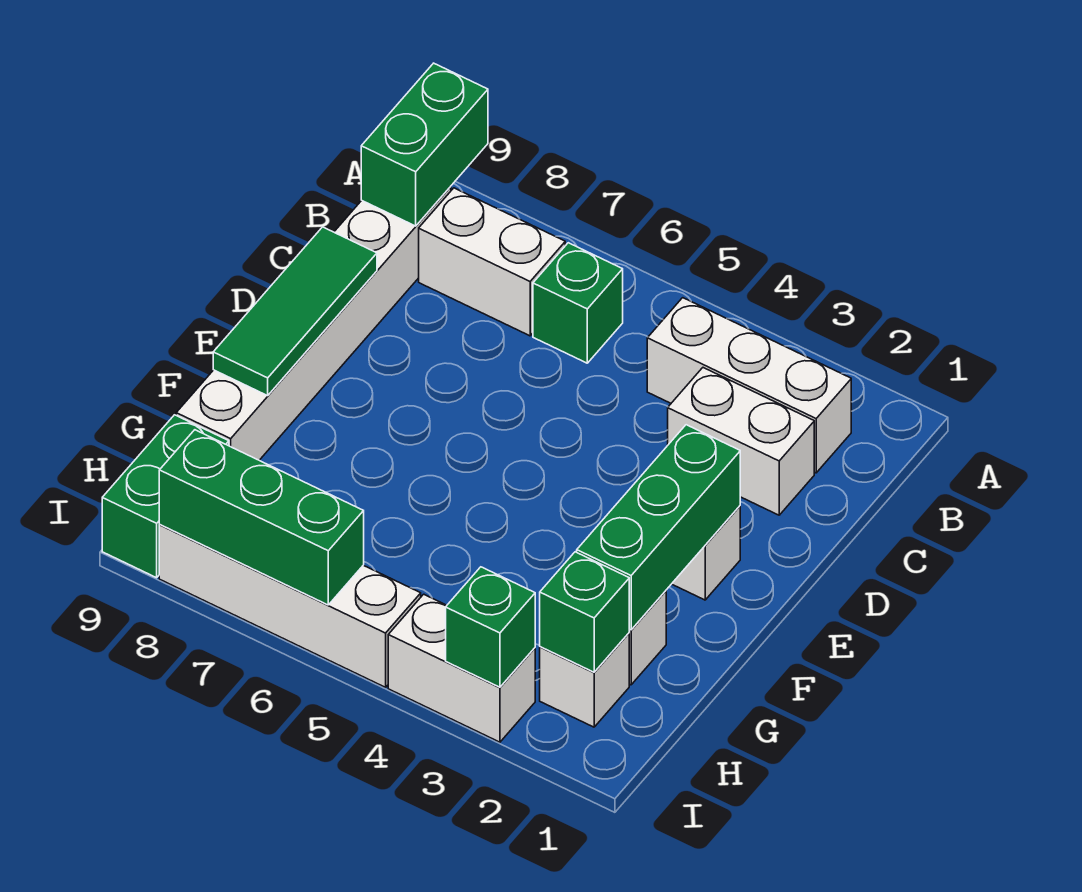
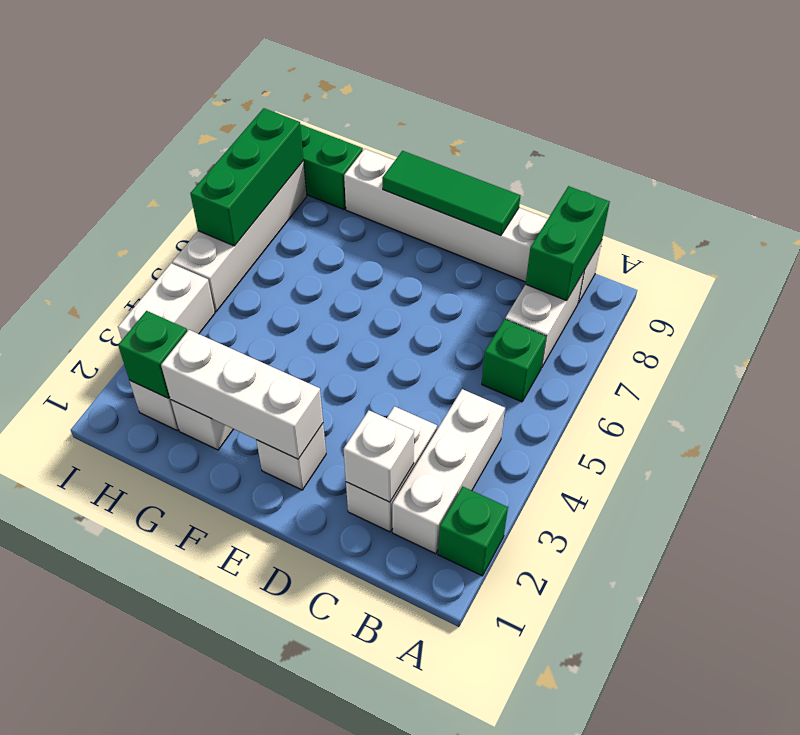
green 1x2 brick [361,63,488,226] -> green 1x2 brick turned to [526,186,610,301]
none -> white 1x1 brick [344,410,414,502]
green 1x3 brick [577,425,740,630] -> white 1x3 brick [161,330,323,459]
green 1x1 brick [446,567,535,687] -> green 1x1 brick moved to [438,487,508,576]

